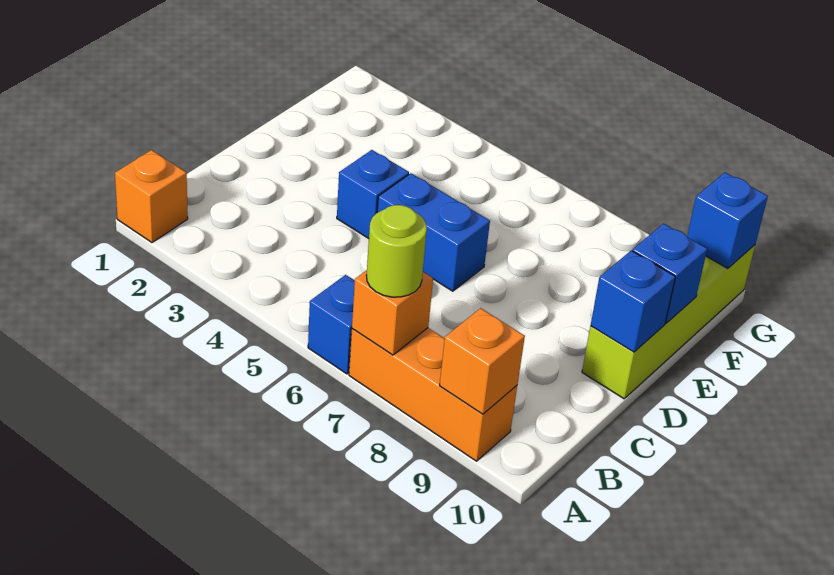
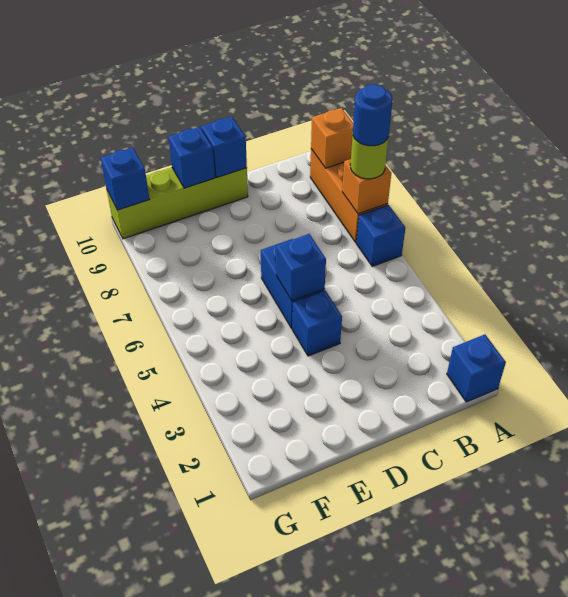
orange 1x1 brick [115,150,188,243] -> blue 1x1 brick [447,334,506,402]
none -> blue 1x1 round brick [353,84,392,146]
none -> blue 1x1 brick [276,234,326,301]

